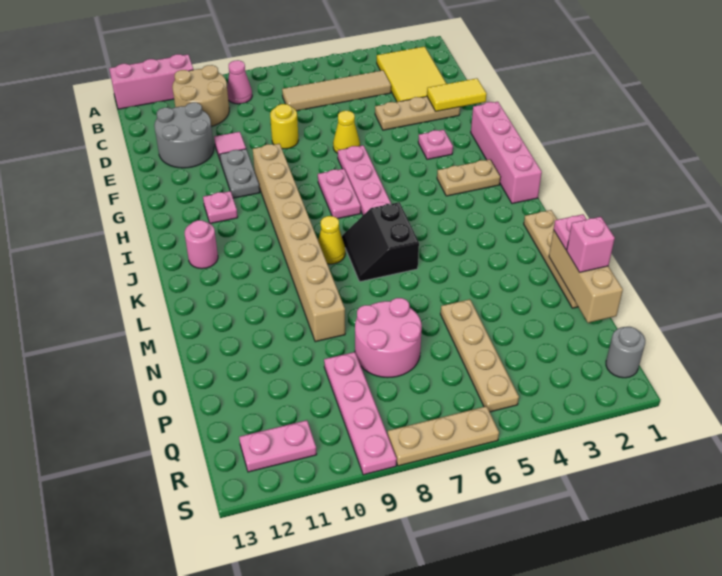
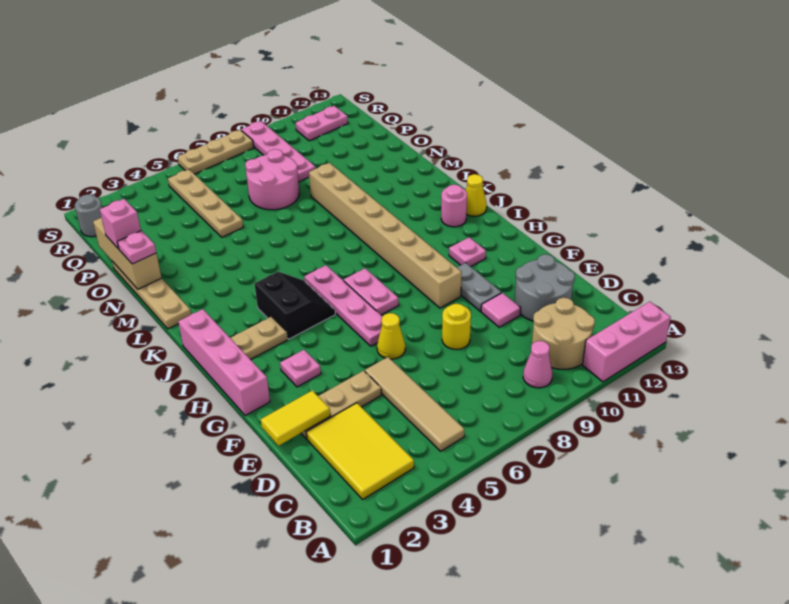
tan 1x4 tile [282,70,391,111] -> tan 1x4 tile turned to [365,357,465,451]
black 2x2 slope [342,202,419,282] -> black 2x2 slope moved to [255,272,335,339]
yellow 1x1 cone [318,216,345,264] -> yellow 1x1 cone moved to [466,174,487,216]

